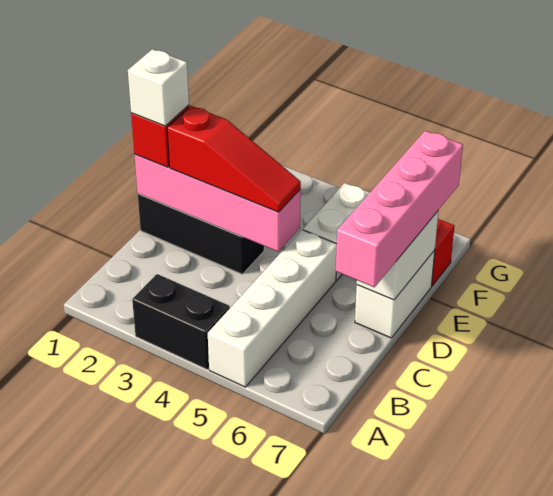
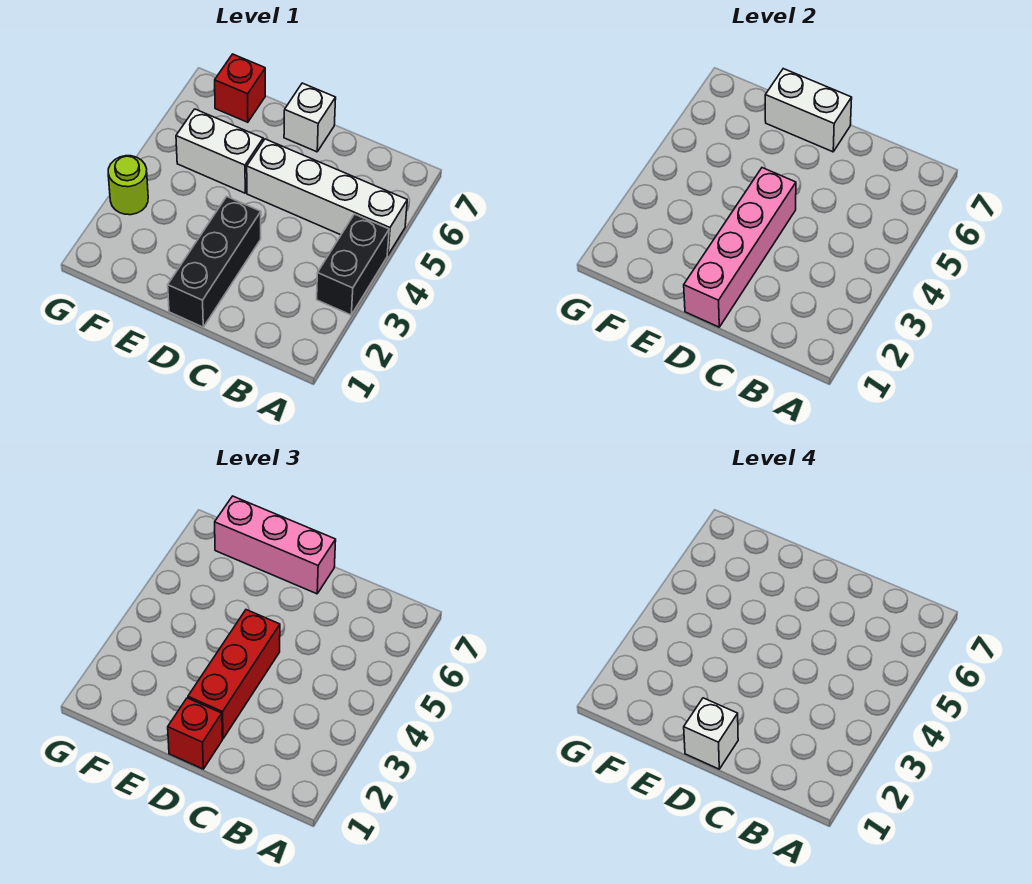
pink 1x4 brick [336,131,463,287] -> pink 1x3 brick [215,496,336,594]
red 1x3 slope [167,106,301,212] -> red 1x3 brick [188,610,280,739]
white 1x2 brick [355,250,435,338] -> white 1x1 brick [284,83,336,152]
none -> lime 1x1 round brick [108,156,148,215]

